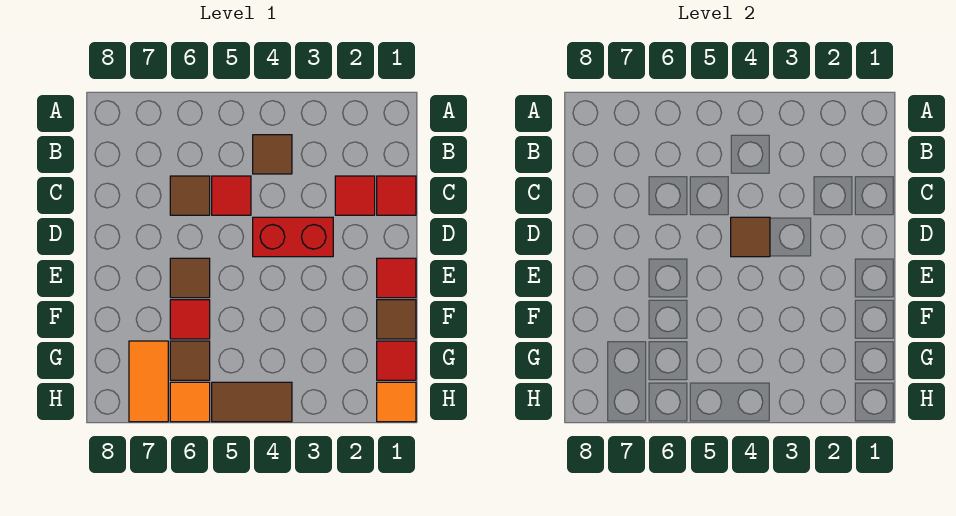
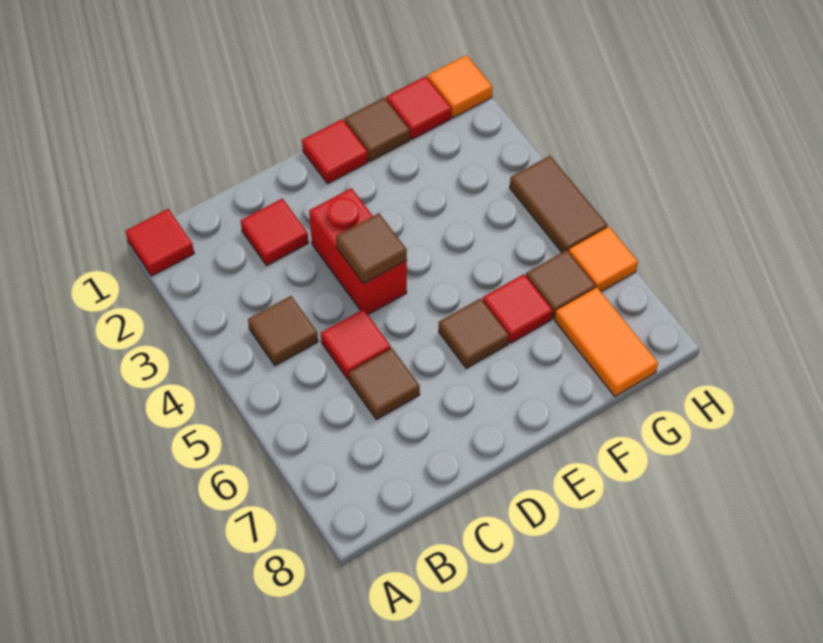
red 1x1 tile [377,176,416,215] -> red 1x1 tile moved to [126,209,194,276]
orange 1x2 tile [129,341,168,422] -> orange 1x2 tile turned to [555,288,658,396]

